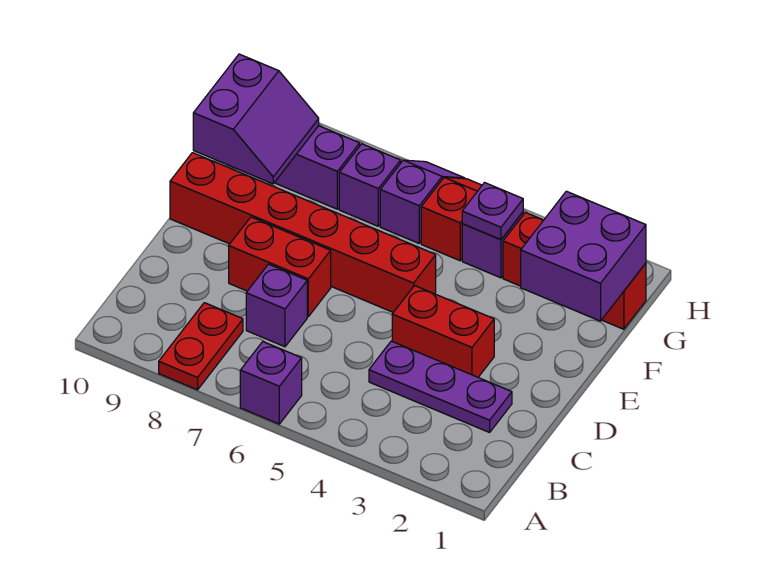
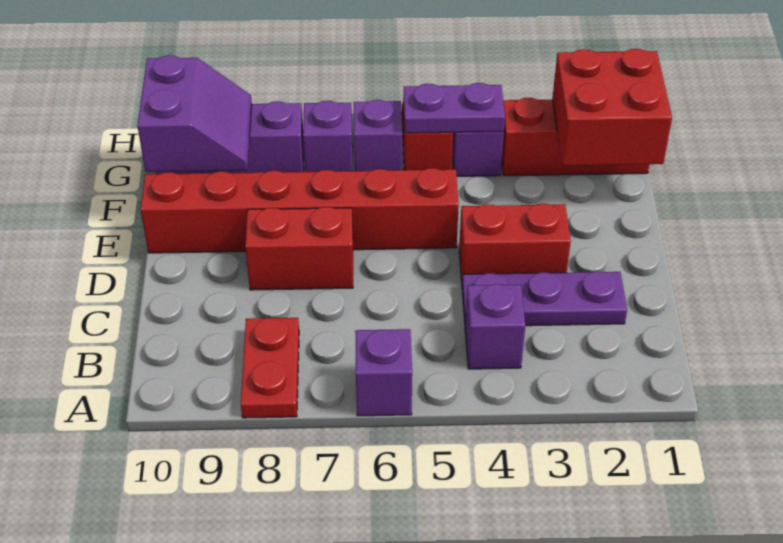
purple 1x1 brick [246,264,307,347] -> purple 1x1 brick moved to [465,284,525,369]
purple 2x2 brick [521,191,646,321] -> red 2x2 brick [552,49,672,166]
purple 1x1 plate [462,183,523,239] -> purple 1x2 plate [403,83,505,133]

